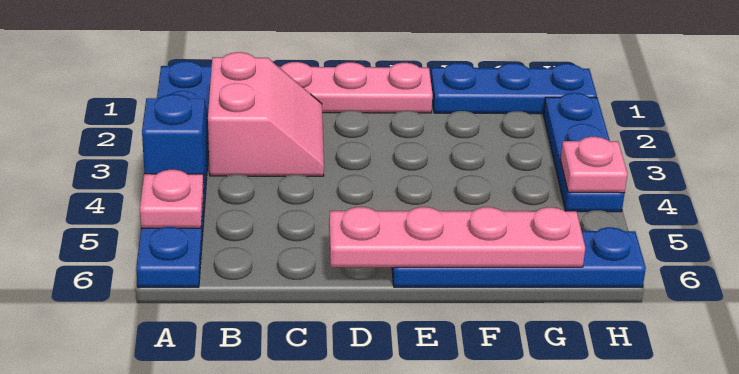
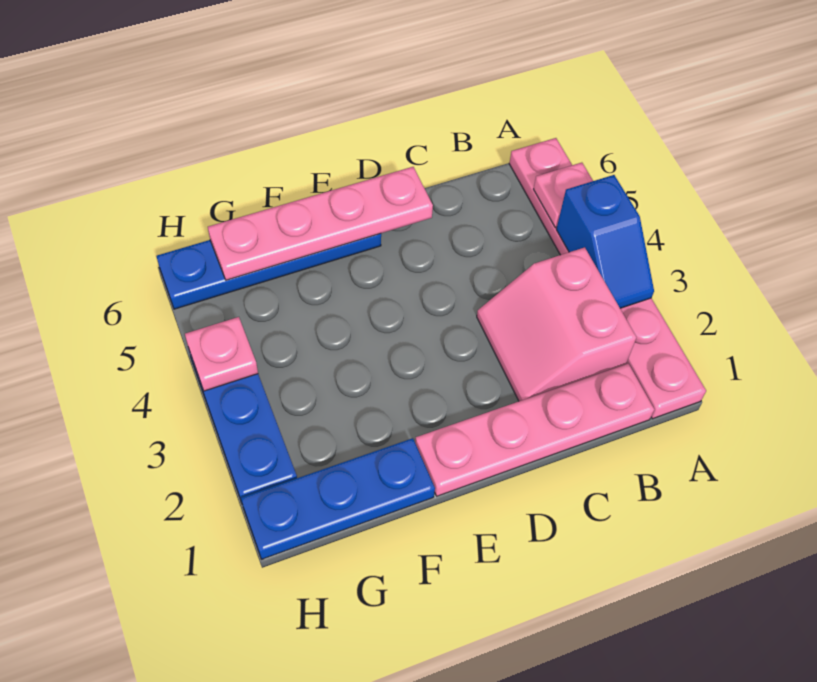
blue 1x6 plate [136,61,212,287] -> pink 1x6 plate [509,138,706,419]

